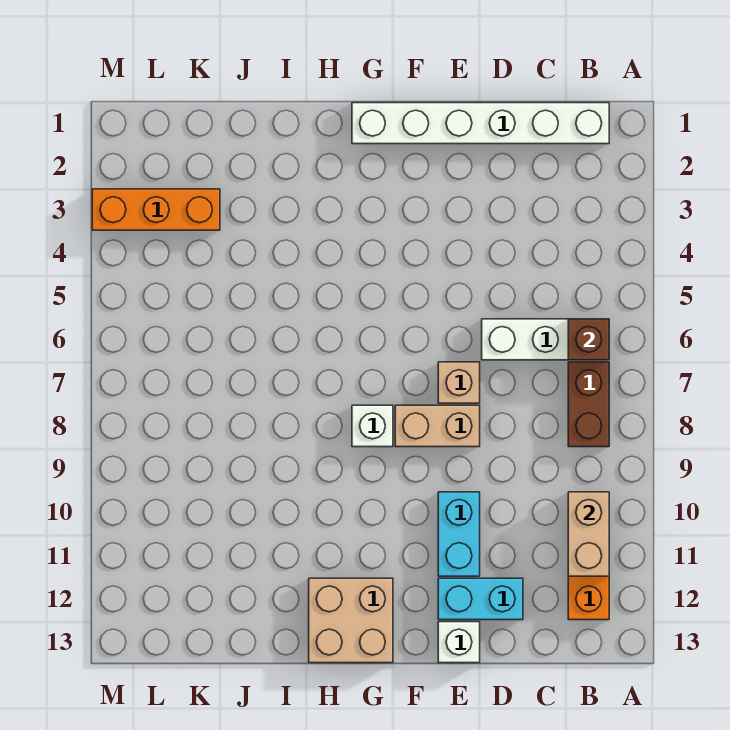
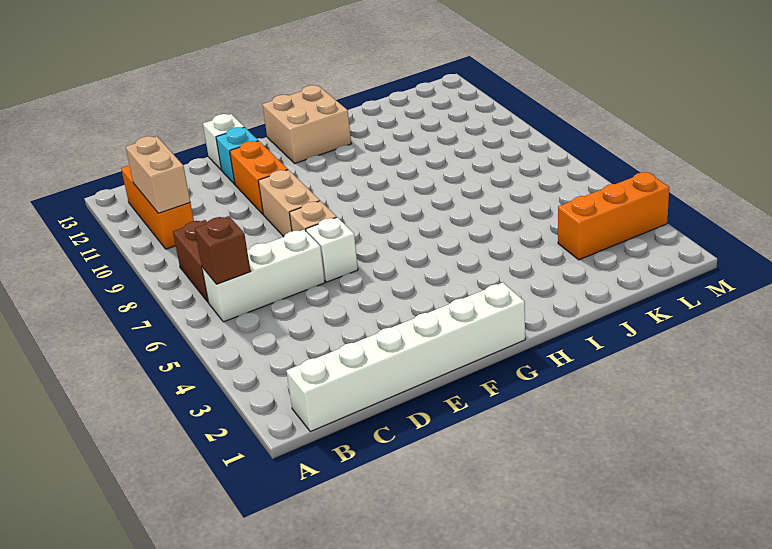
cyan 1x2 brick [438,578,523,620] -> cyan 1x1 brick [216,127,258,184]
tan 1x2 brick [395,405,480,447] -> tan 1x2 brick turned to [258,170,320,237]
cyan 1x2 brick [438,492,480,576] -> orange 1x2 brick [230,141,288,214]
white 1x1 brick [352,405,393,447] -> white 1x1 brick moved to [306,217,358,282]

